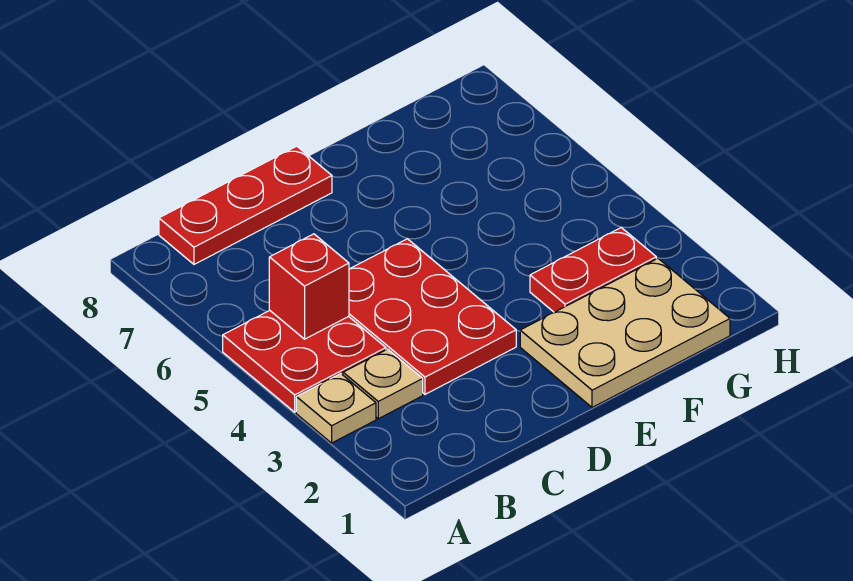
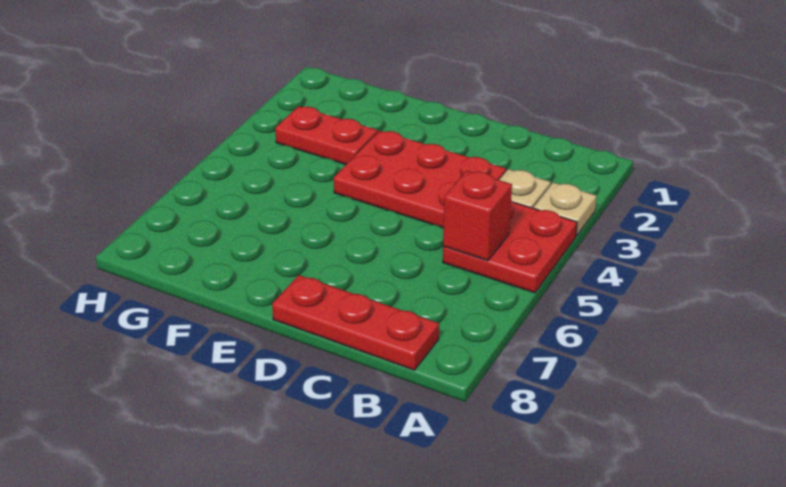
red 2x3 plate [349,239,516,394] -> red 2x3 plate turned to [334,131,506,228]
tan 2x3 plate [520,259,730,407] -> none

